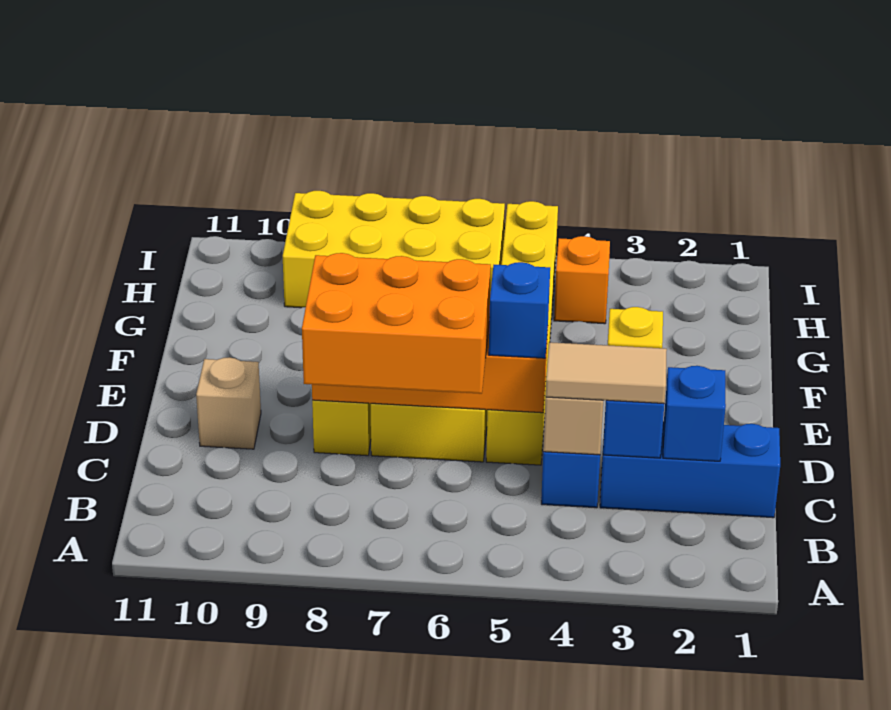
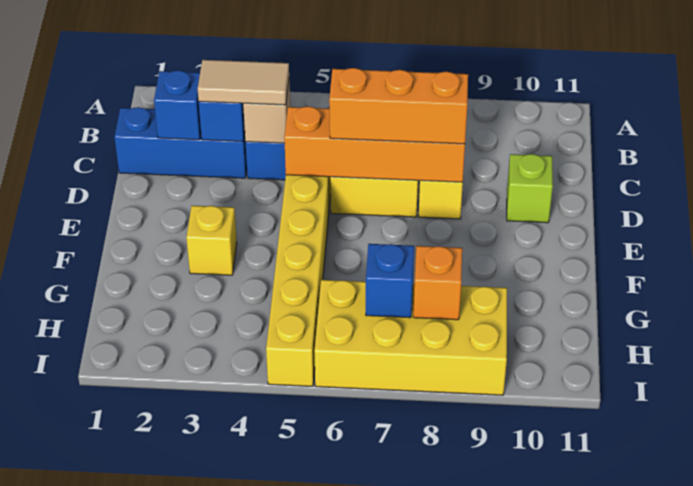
orange 2x3 brick [302,253,491,394] -> orange 1x3 brick [329,68,468,144]
blue 1x1 brick [489,262,550,358] -> blue 1x1 brick moved to [366,244,414,318]
tan 1x1 brick [196,357,261,449] -> lime 1x1 brick [507,154,553,223]
orange 1x1 brick [554,236,610,324] -> orange 1x1 brick moved to [413,246,462,320]

